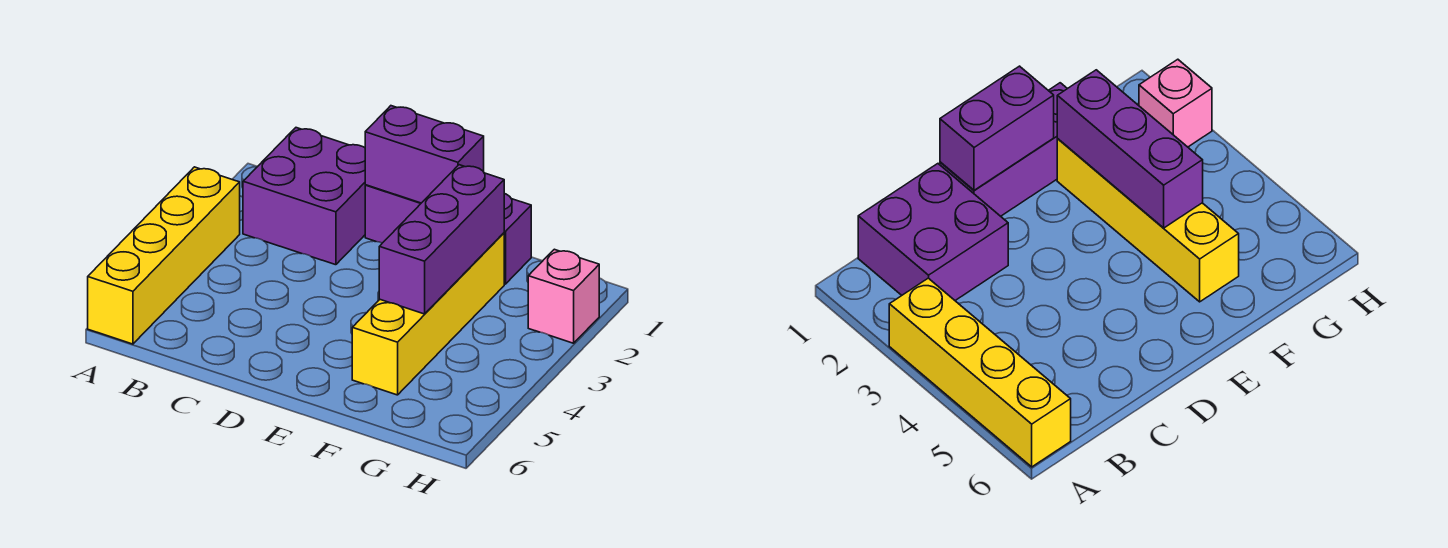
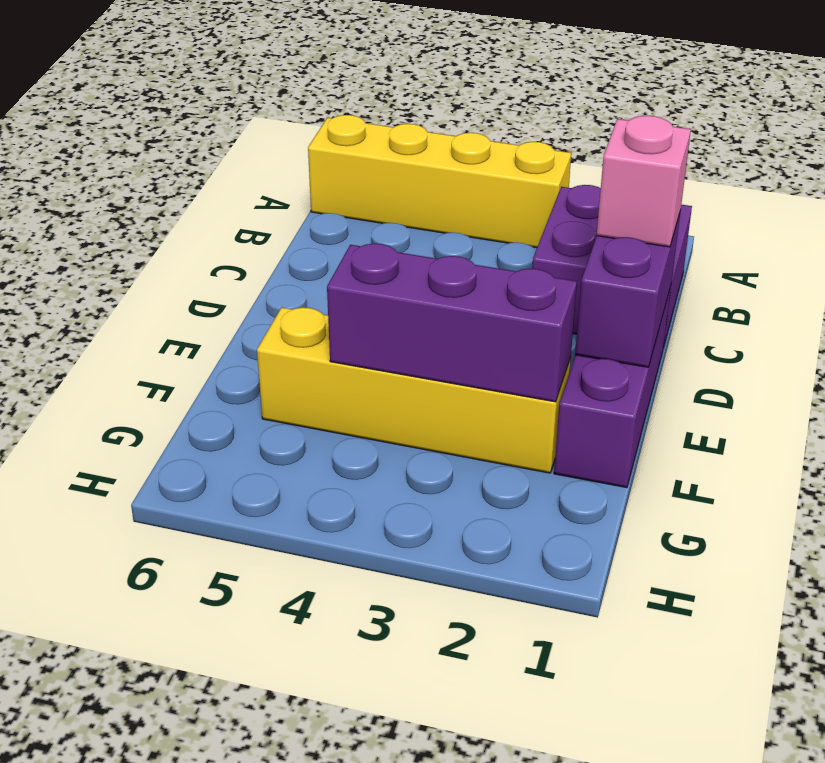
pink 1x1 brick [528,249,599,343] -> pink 1x1 brick moved to [597,116,691,247]

